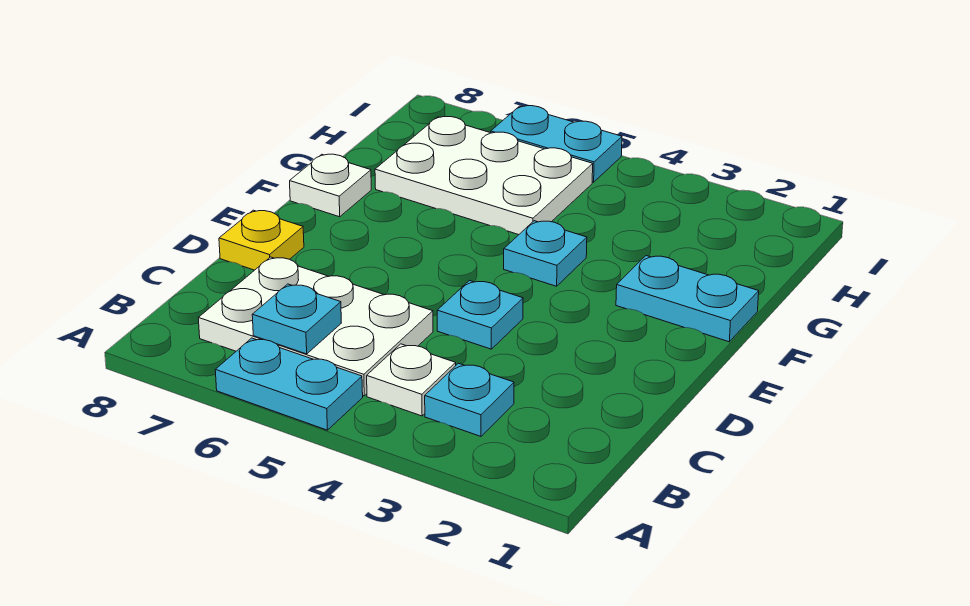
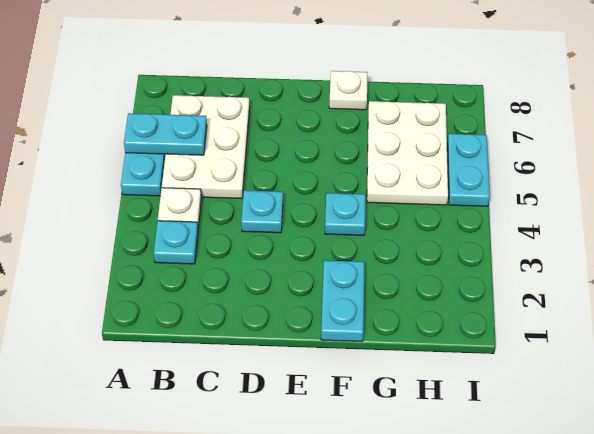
cyan 1x1 plate [252,284,341,354] -> cyan 1x2 plate [124,113,207,155]
yellow 1x1 plate [219,210,304,270] -> none

